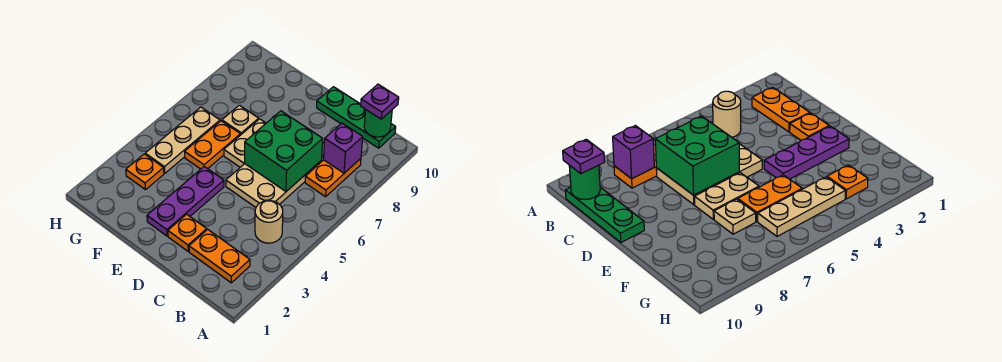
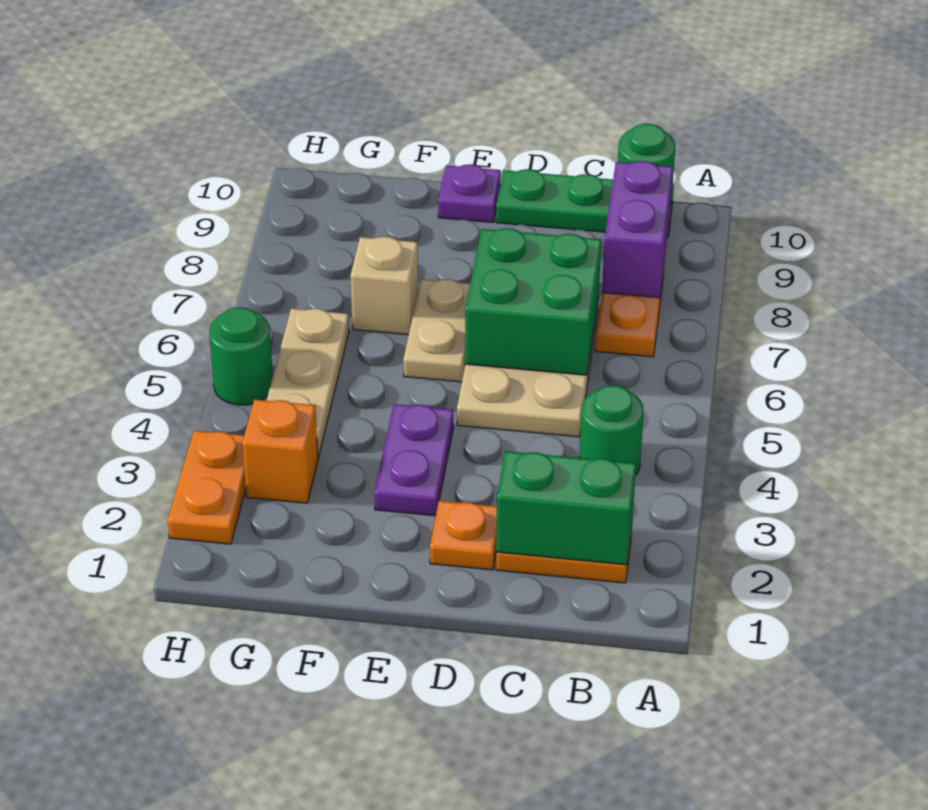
none -> green 1x2 brick [496,451,636,565]
tan 1x1 round brick [255,201,283,243] -> green 1x1 round brick [579,385,644,475]
purple 1x1 brick [324,123,363,173] -> purple 1x2 brick [602,161,673,298]
purple 1x1 plate [361,84,399,119] -> purple 1x1 plate moved to [438,164,500,222]
purple 1x3 plate [147,167,224,236] -> purple 1x2 plate [374,404,454,516]
orange 1x2 plate [185,121,240,169] -> orange 1x2 plate moved to [168,431,246,544]
tan 1x1 plate [222,105,259,135] -> tan 1x1 brick [350,237,418,335]
orange 1x1 plate [126,154,164,190] -> orange 1x1 brick [242,400,318,503]
none -> green 1x1 round brick [209,307,273,405]

